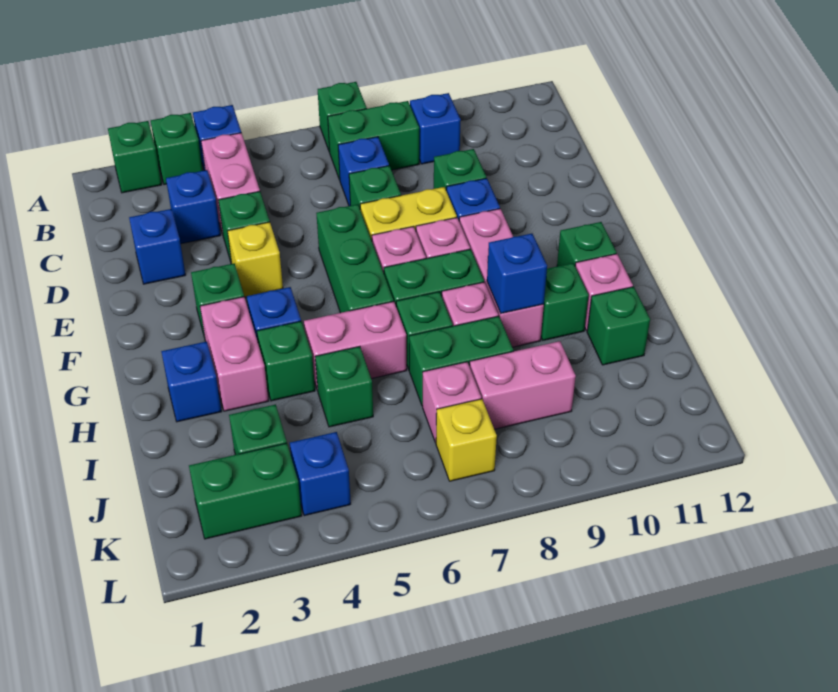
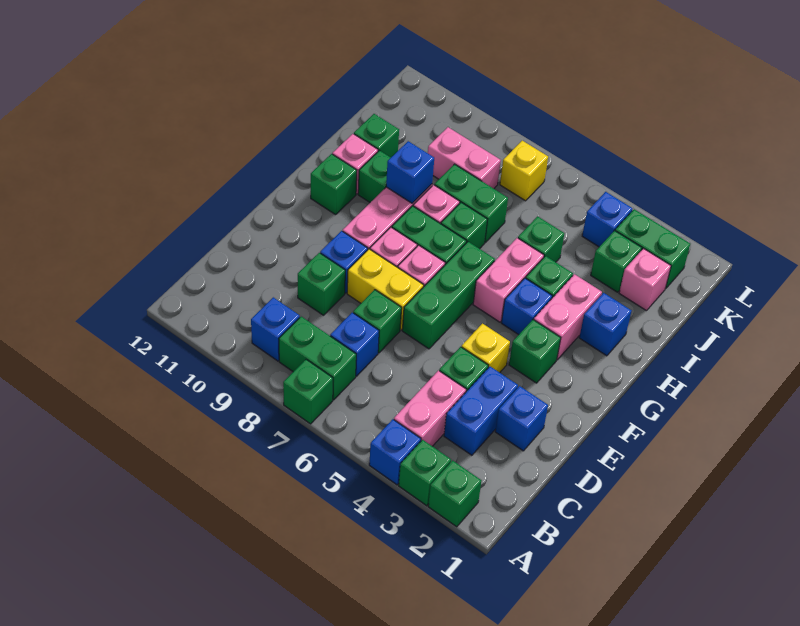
blue 1x1 brick [166,170,221,244] -> blue 1x2 brick [444,367,518,455]
pink 1x2 brick [304,302,407,390] -> pink 1x2 brick turned to [473,238,544,322]
pink 1x1 brick [423,362,481,443] -> pink 1x1 brick moved to [619,249,671,311]

